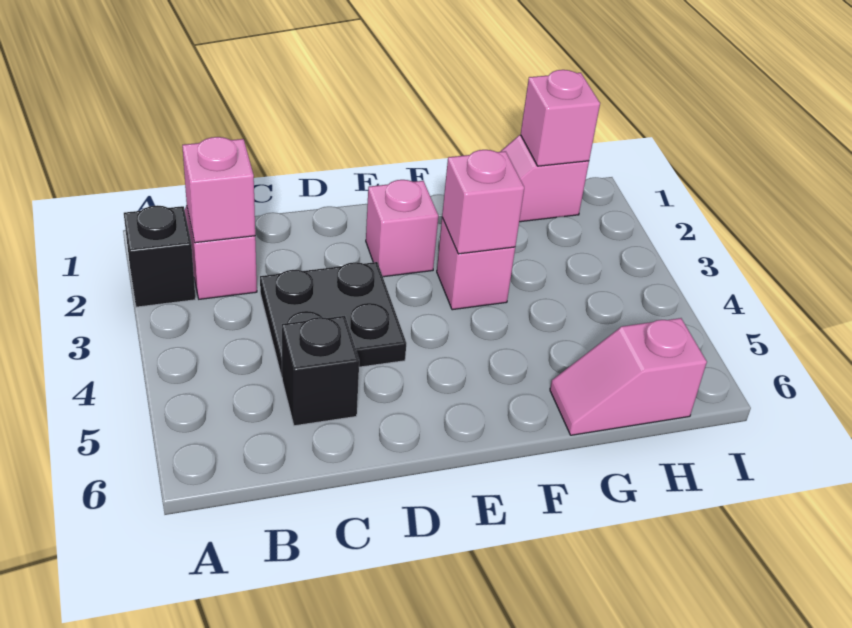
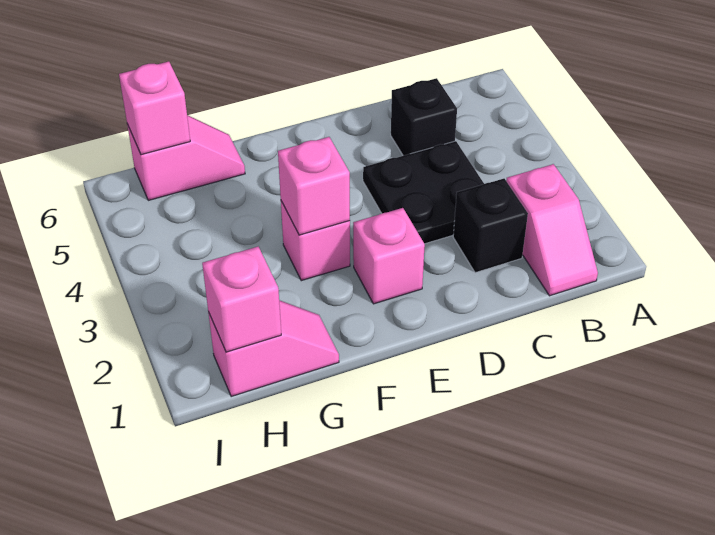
black 1x1 brick [124,205,196,307] -> black 1x1 brick moved to [453,179,528,273]
pink 1x1 brick [182,137,255,243] -> pink 1x1 brick moved to [119,61,190,155]

